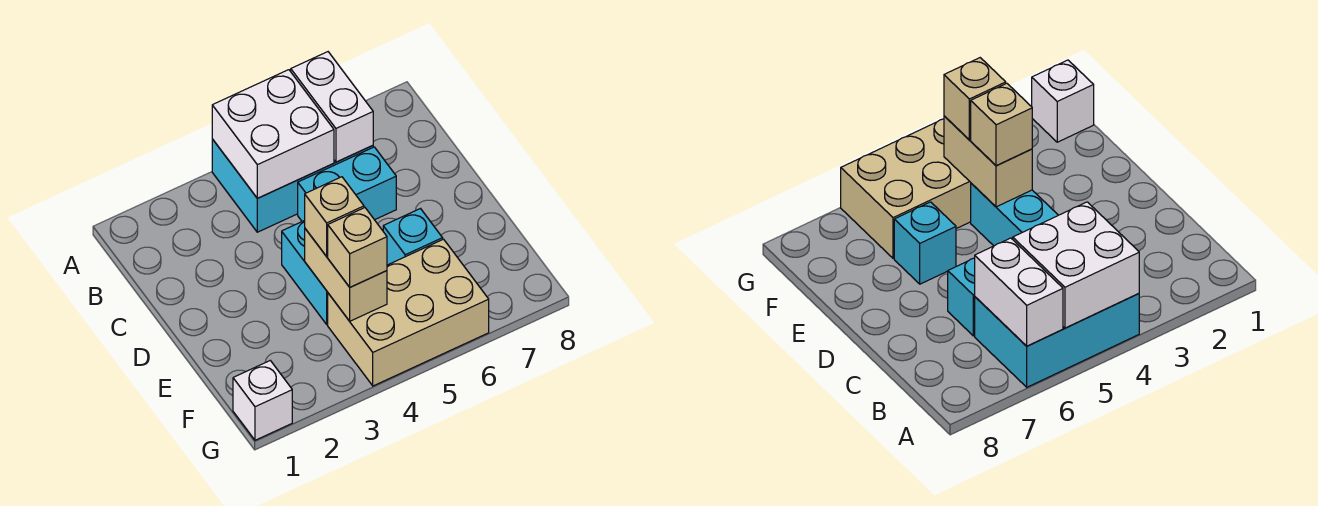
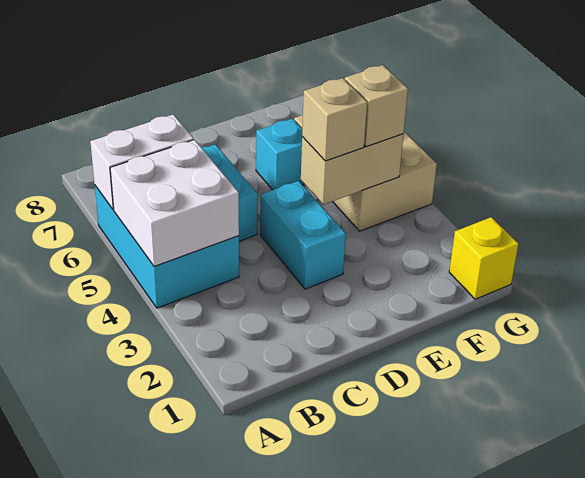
cyan 1x2 brick [282,220,328,324] -> cyan 1x2 brick turned to [260,181,346,289]
white 1x1 brick [233,361,292,440] -> yellow 1x1 brick [449,217,518,299]

